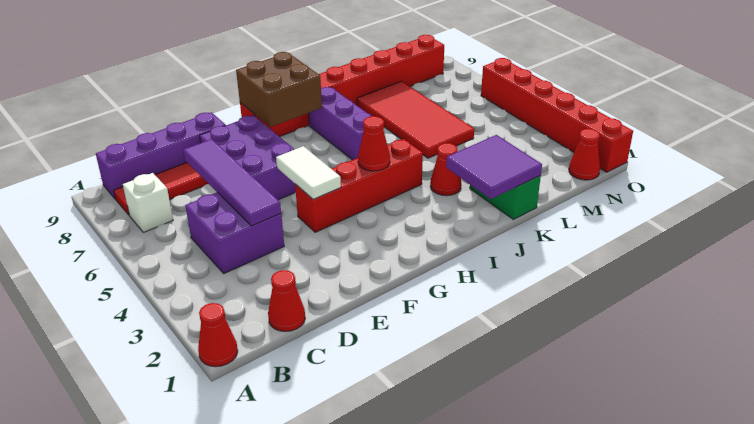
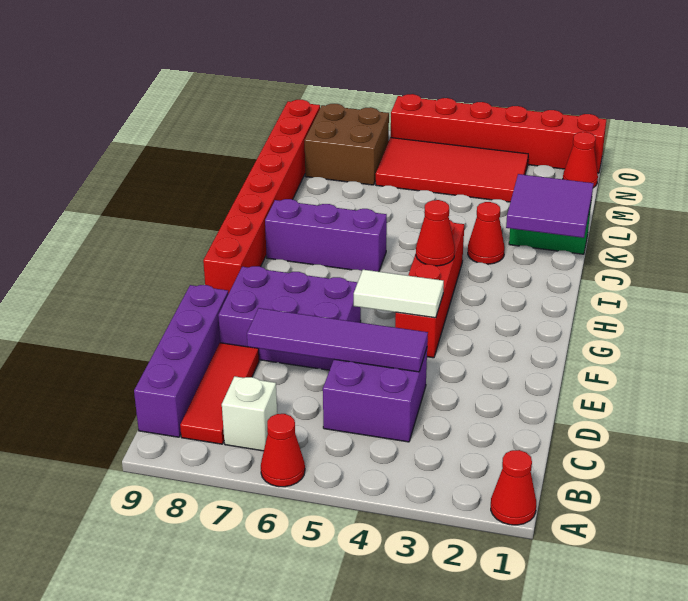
red 1x1 cone [268,270,305,332] -> red 1x1 cone moved to [261,414,305,487]
brown 2x2 brick [236,52,322,127] -> brown 2x2 brick moved to [305,104,389,185]
red 2x4 tile [357,81,474,158] -> red 2x4 tile moved to [376,138,528,202]

